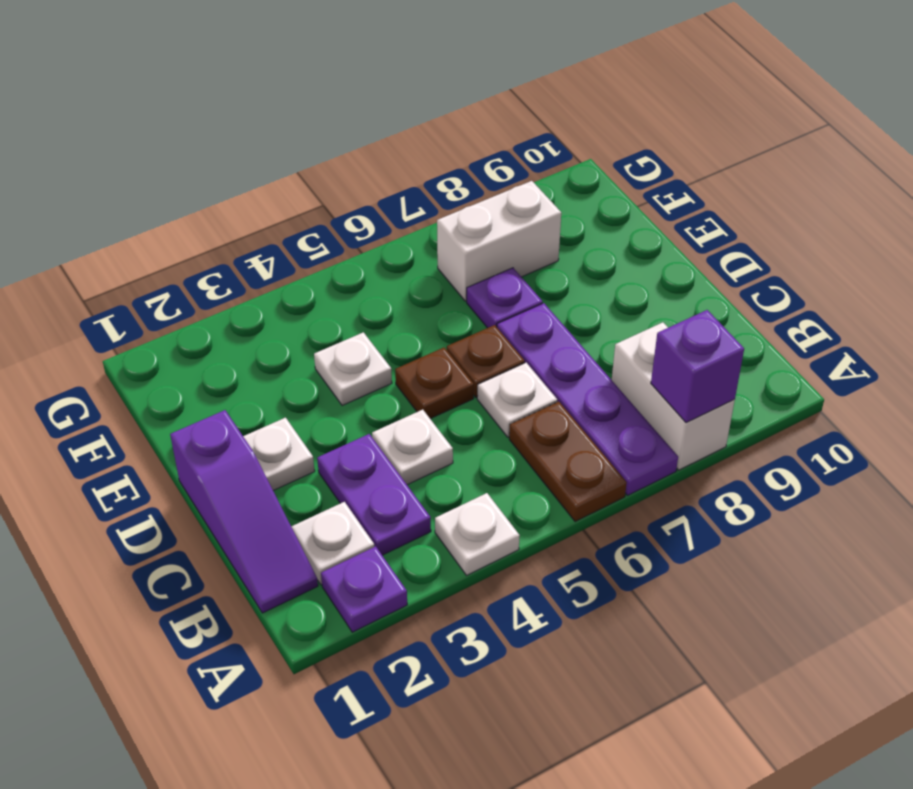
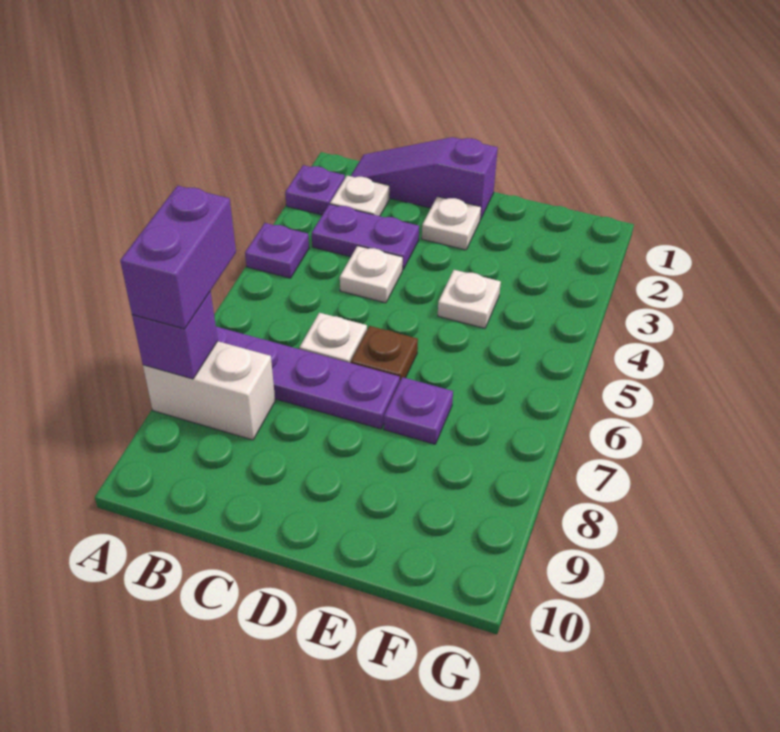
white 1x1 plate [435,493,520,575] -> purple 1x1 plate [245,223,309,278]
brown 1x2 plate [509,402,627,522] -> none
none -> purple 1x2 brick [120,186,236,329]
brown 1x1 plate [395,348,474,419] -> none
white 1x2 brick [437,181,561,301] -> none

